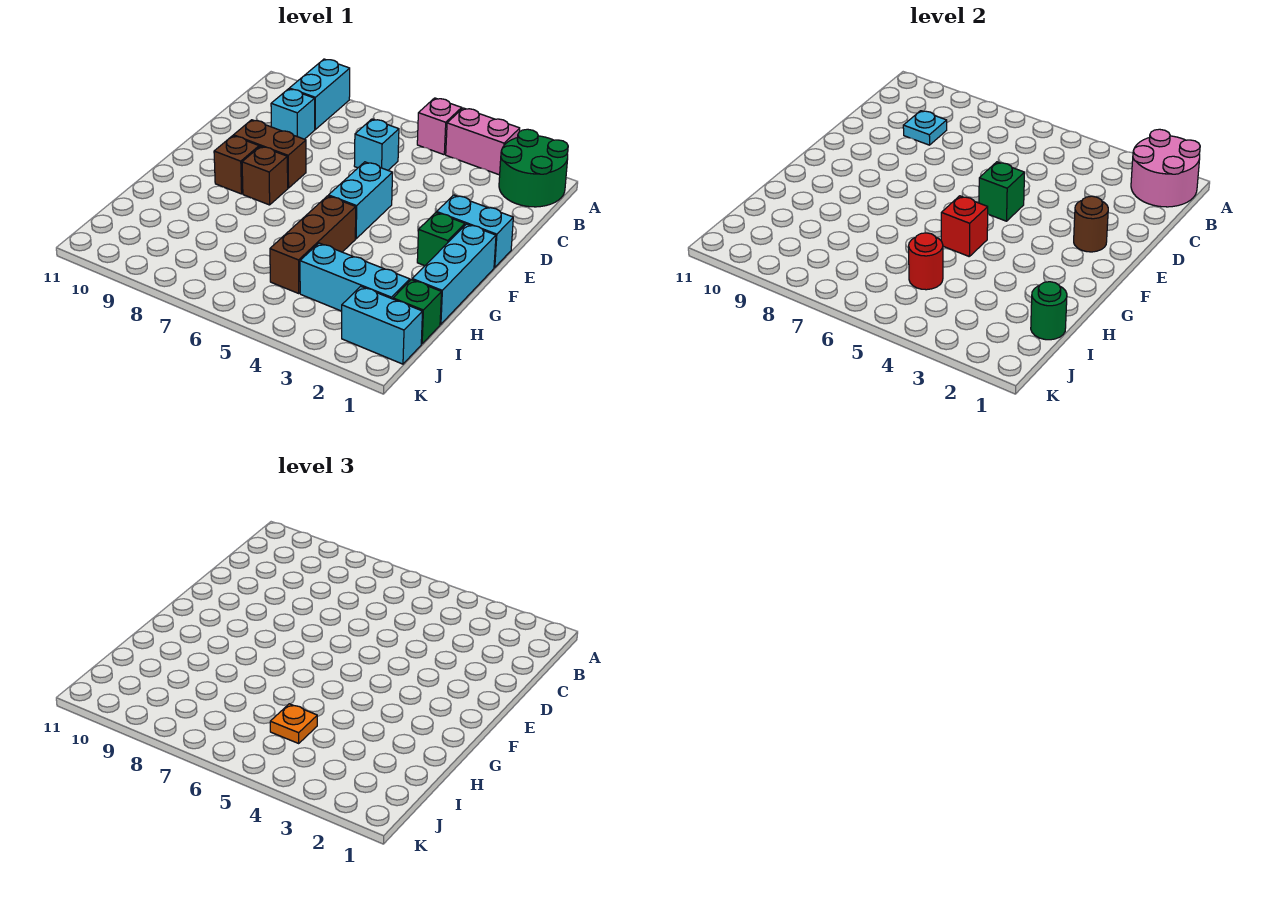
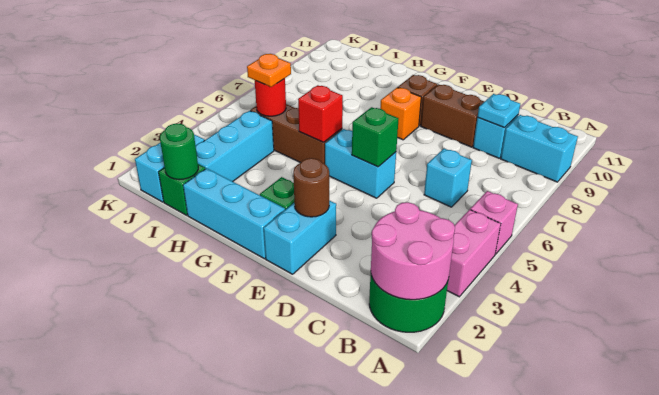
brown 1x2 brick [234,120,306,188] -> brown 1x2 brick turned to [421,84,484,147]
brown 1x1 brick [242,146,288,205] -> orange 1x1 brick [380,87,421,140]

